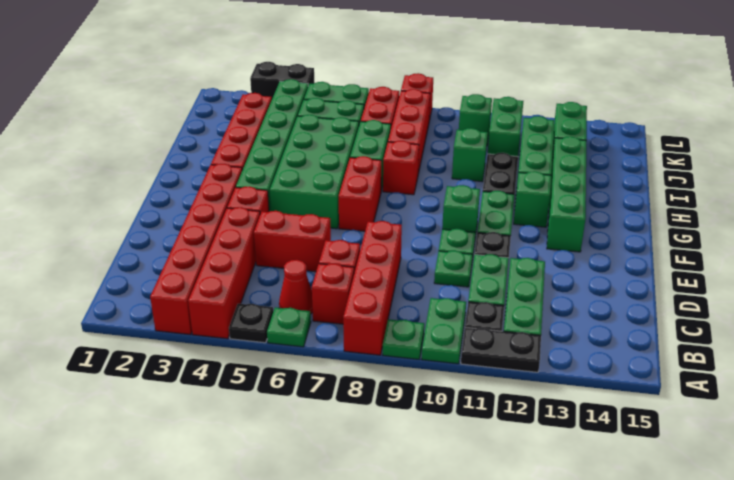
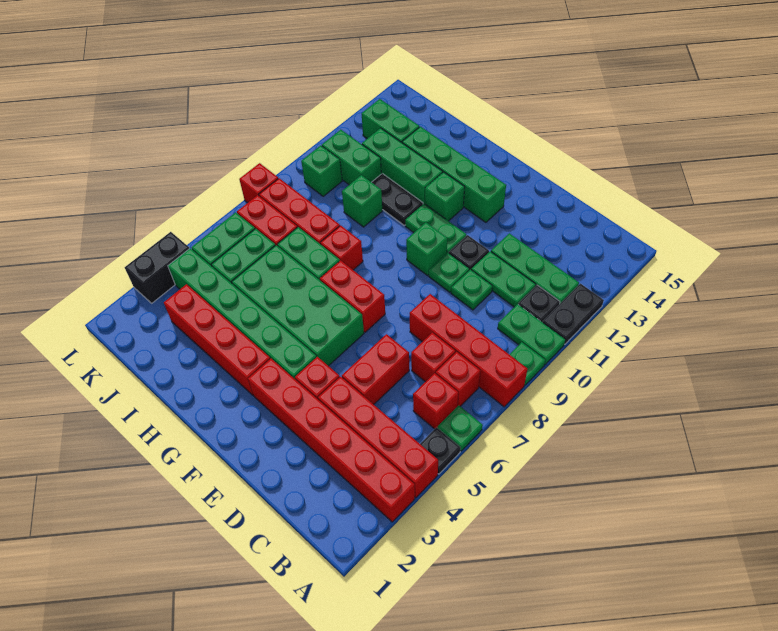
red 1x1 cone [279,260,313,314] -> red 1x1 brick [413,373,458,429]

